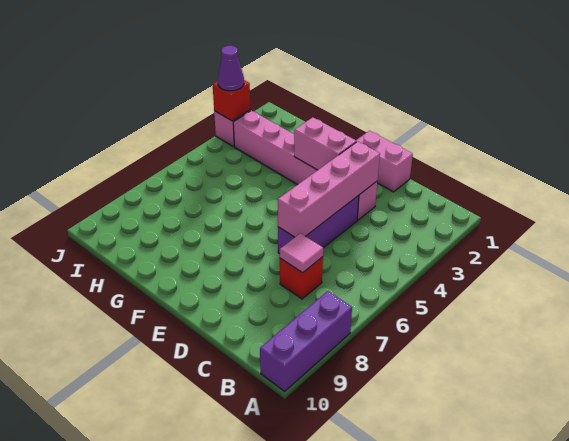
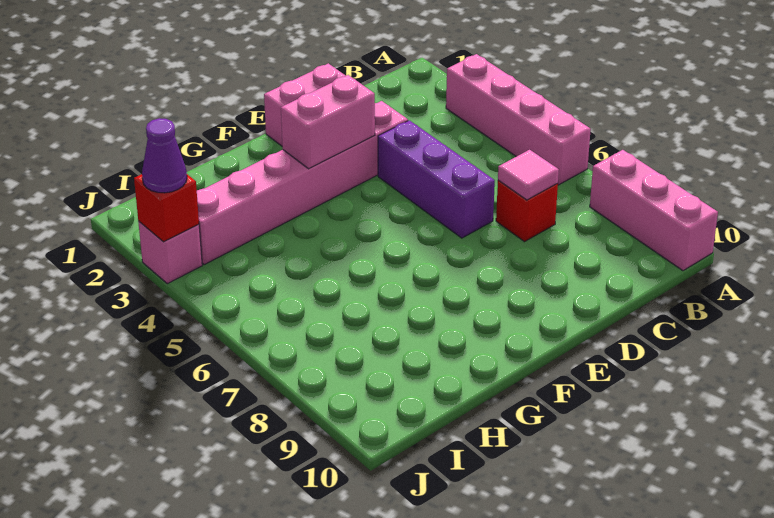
purple 1x3 brick [260,291,352,391] -> pink 1x3 brick [590,150,718,271]
pink 1x4 brick [278,141,380,237] -> pink 1x4 brick moved to [446,54,591,185]

